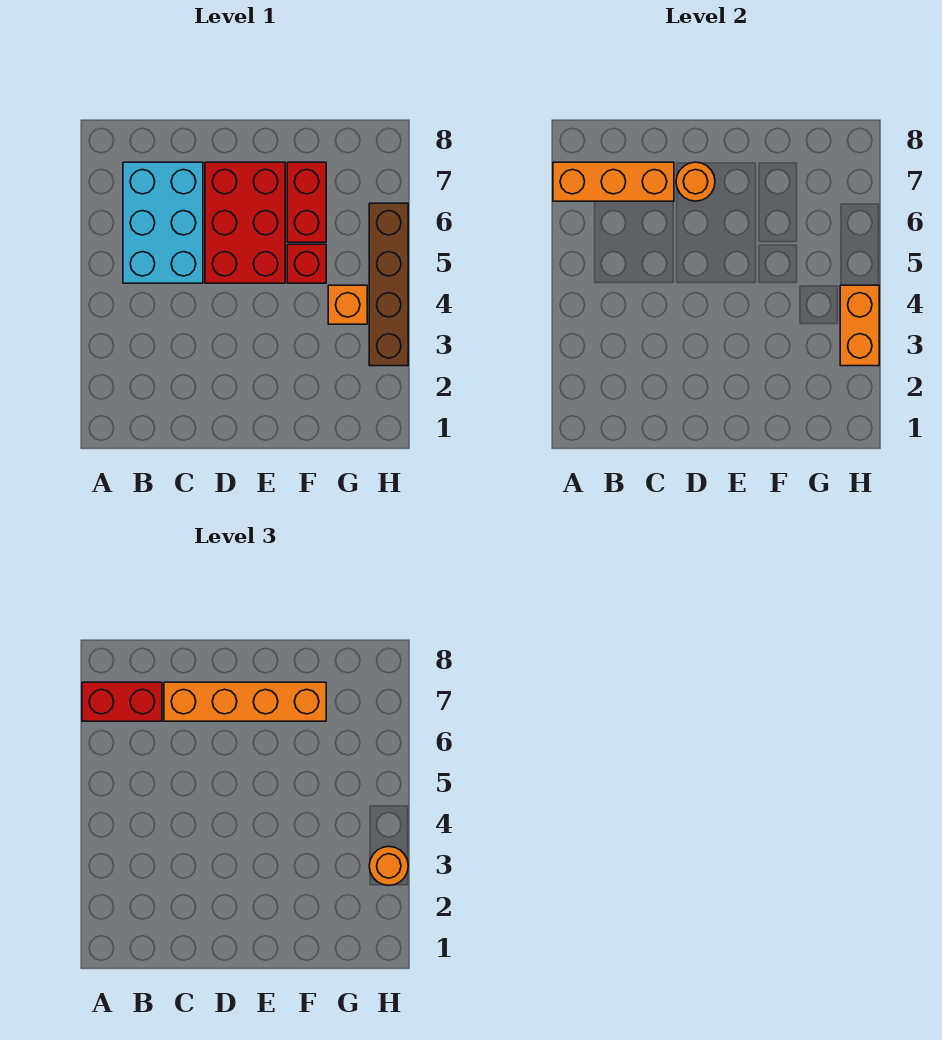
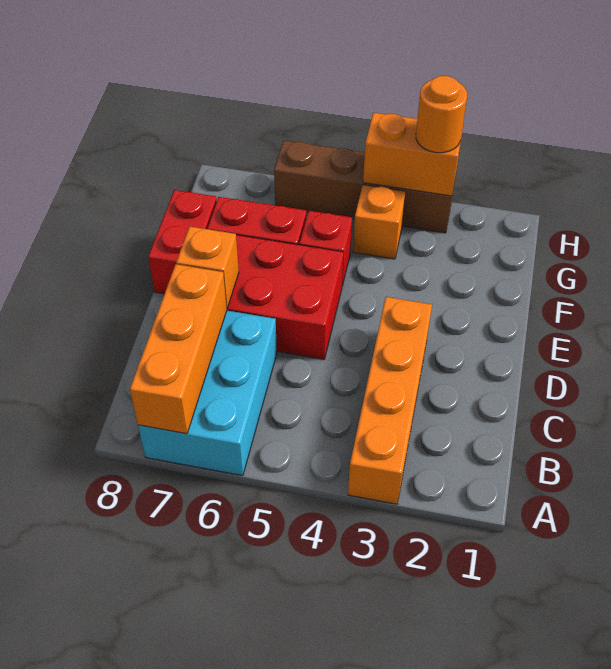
red 1x2 brick [82,682,162,721] -> red 1x2 brick moved to [148,190,217,294]
cyan 2x3 brick [123,162,203,283] -> cyan 2x3 brick turned to [138,311,277,476]
orange 1x4 brick [164,682,326,721] -> orange 1x4 brick moved to [348,297,432,504]
orange 1x1 round brick [676,162,715,201] -> orange 1x1 brick [176,226,239,308]

